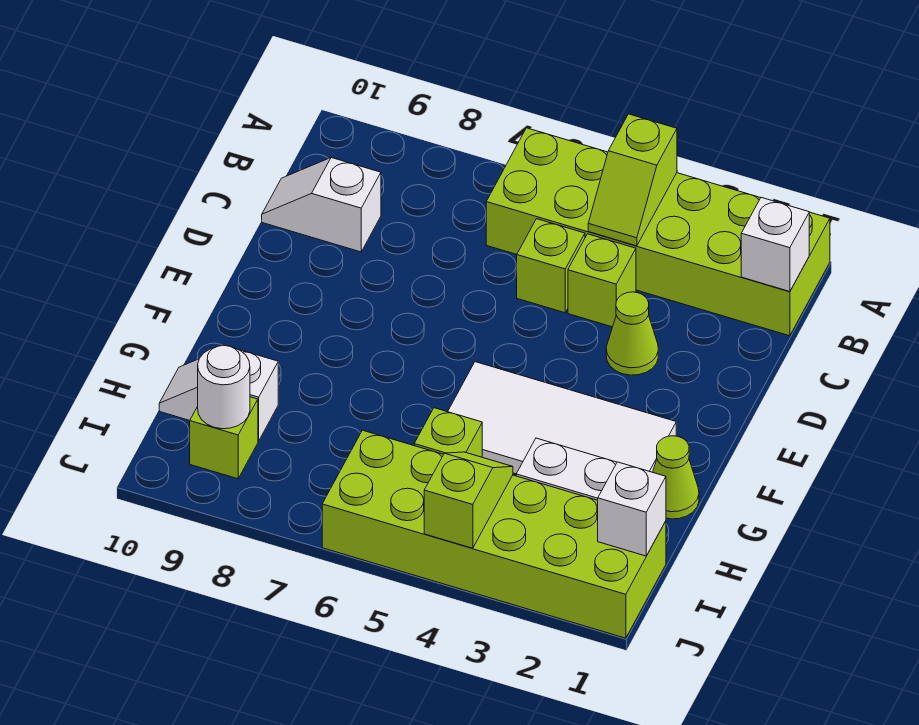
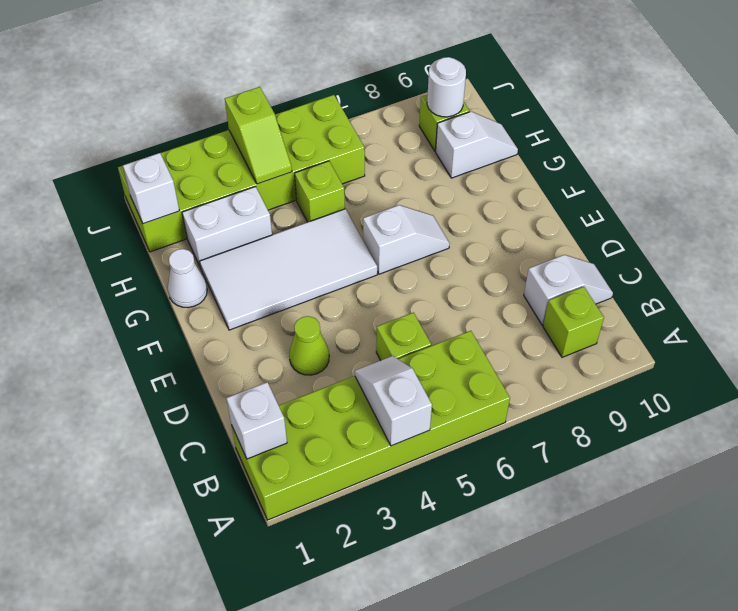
lime 1x2 slope [588,114,677,246] -> white 1x2 slope [355,356,432,446]
lime 1x1 brick [568,234,636,327] -> lime 1x1 brick moved to [543,287,604,357]
none -> white 1x2 slope [363,205,450,274]
lime 1x1 cone [653,436,699,519] -> white 1x1 cone [168,249,207,308]

